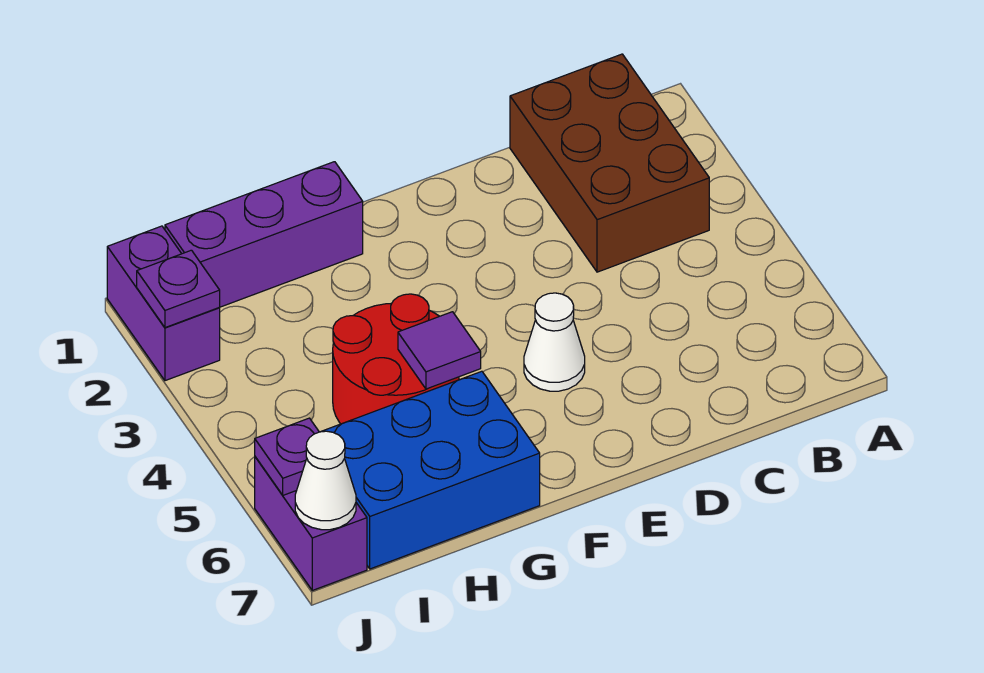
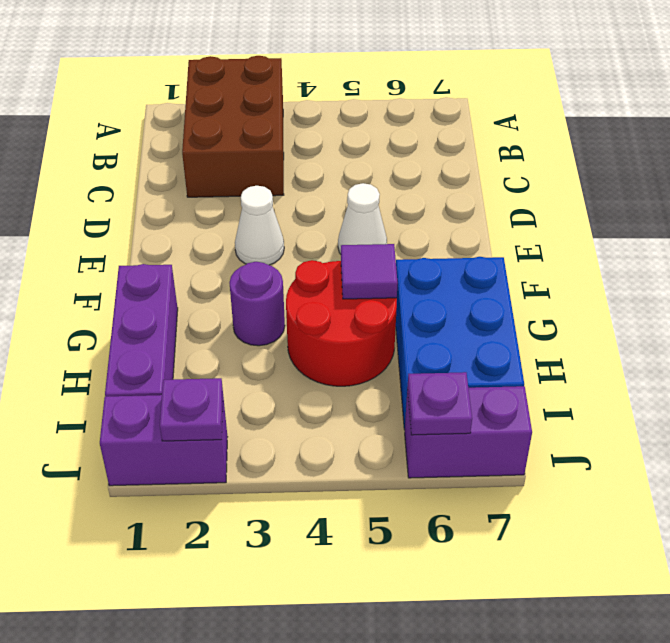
brown 2x3 brick [510,54,709,272] -> brown 2x3 brick turned to [182,56,284,197]
none -> purple 1x1 round brick [229,262,285,346]
white 1x1 cone [295,431,356,530] -> white 1x1 cone moved to [235,186,284,265]

